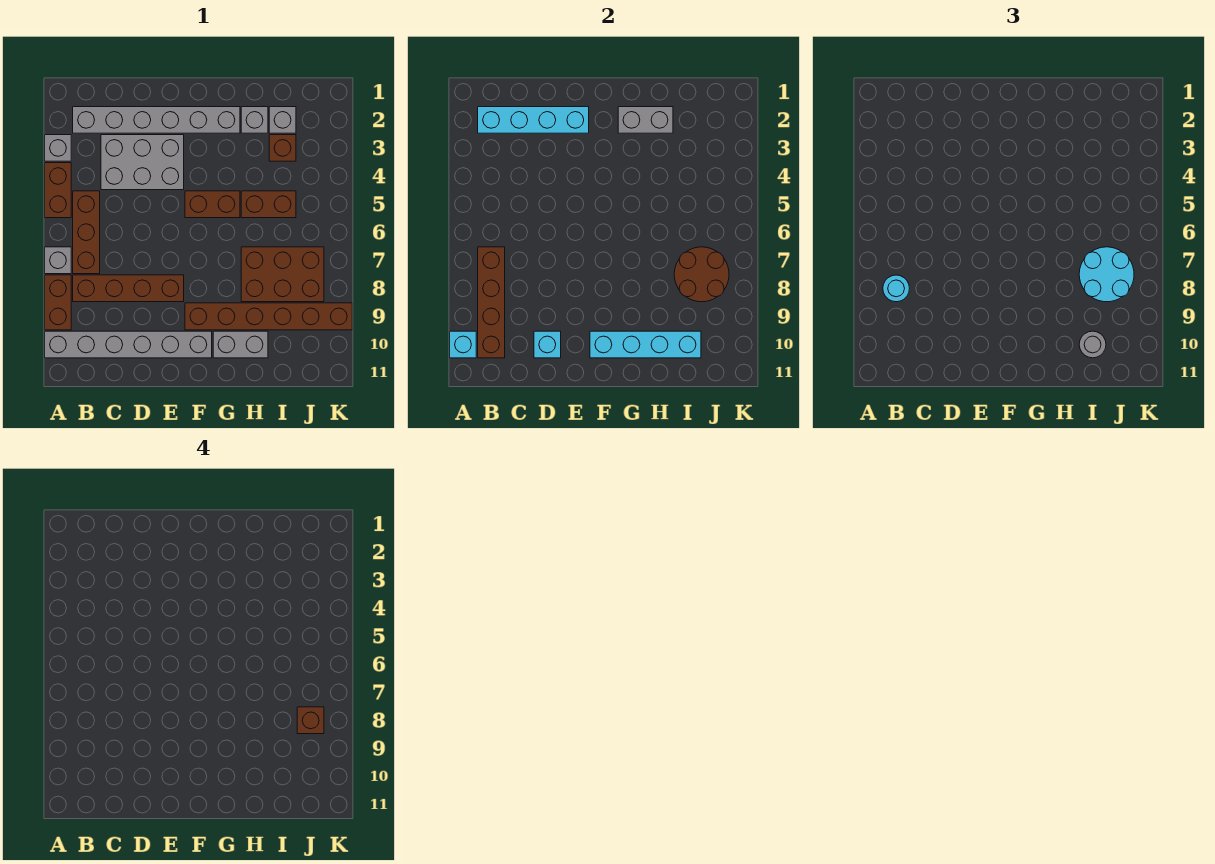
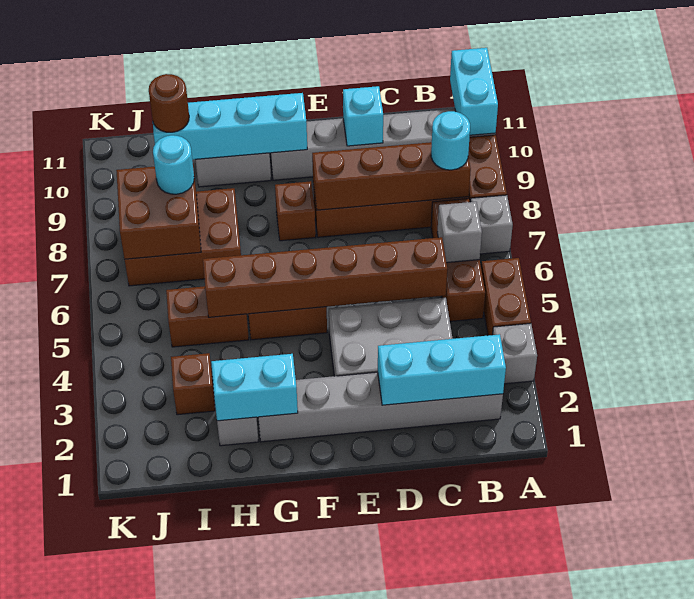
cyan 1x1 brick [450,331,476,358] -> cyan 1x2 brick [450,48,498,135]
cyan 1x4 brick [478,107,589,133] -> cyan 1x3 brick [378,334,506,405]
brown 1x4 brick [478,247,505,358] -> brown 1x4 brick turned to [312,142,471,210]
brown 1x6 brick [185,303,352,330] -> brown 1x6 brick moved to [203,237,447,317]
grey 1x2 brick [618,107,673,133] -> cyan 1x2 brick [211,354,298,421]
grey 1x1 brick [269,107,296,133] -> grey 1x1 brick moved to [437,202,482,263]
brown 2x2 round brick [674,247,729,302] -> brown 2x2 brick [116,167,201,259]
cyan 2x2 round brick [1079,247,1134,302] -> cyan 1x1 round brick [153,135,194,194]
grey 1x1 round brick [1079,331,1106,358] -> brown 1x1 round brick [149,74,189,132]
brown 1x1 brick [297,707,324,734] -> brown 1x1 brick moved to [275,181,316,241]

